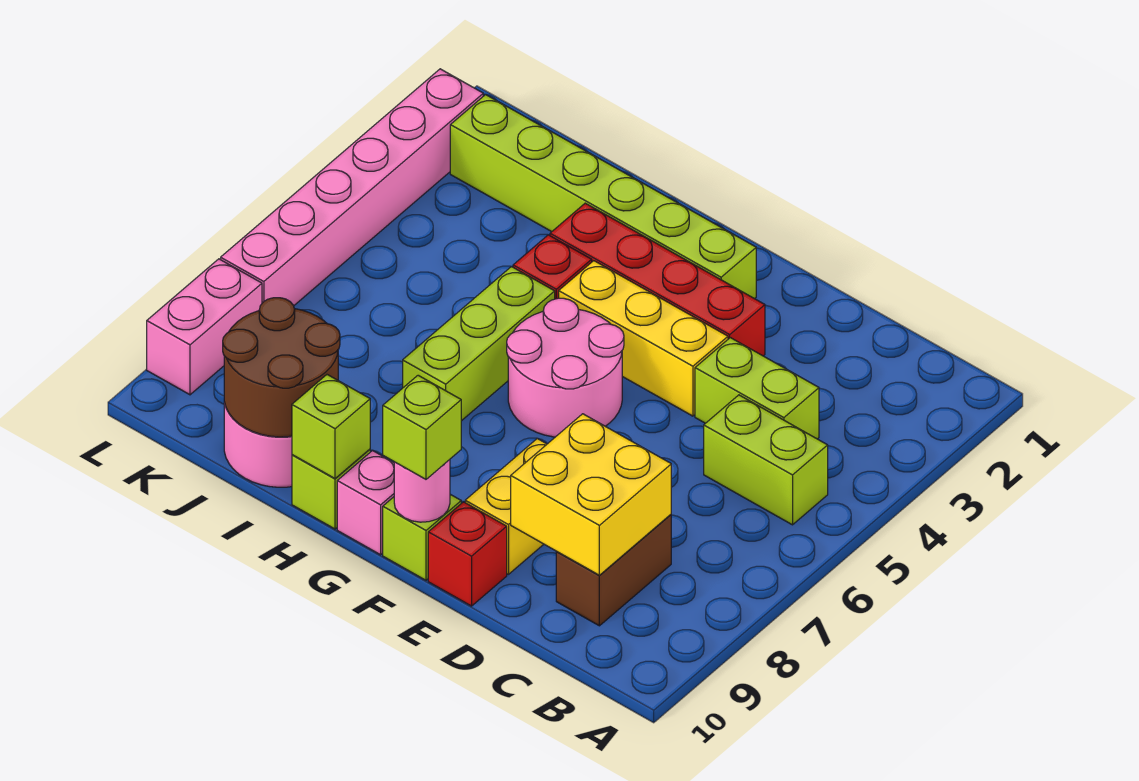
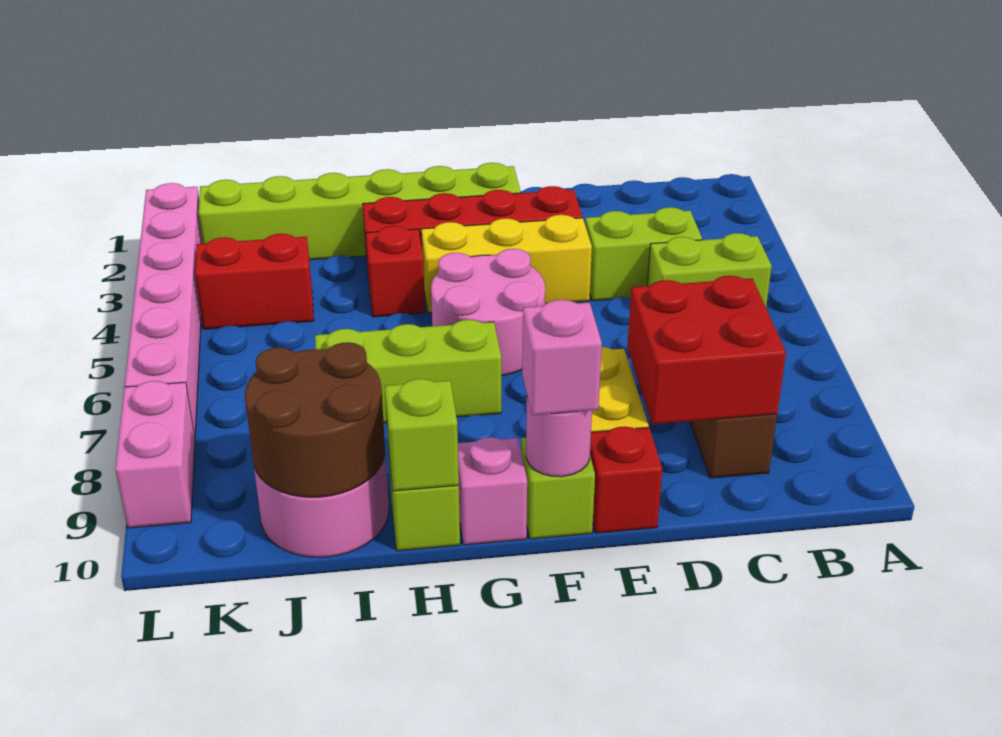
yellow 2x2 brick [511,414,671,575] -> red 2x2 brick [627,276,786,424]
lime 1x1 brick [383,375,461,479] -> pink 1x1 brick [522,300,602,415]
lime 1x3 brick [403,267,555,421] -> lime 1x3 brick turned to [315,320,501,423]
none -> red 1x2 brick [195,234,314,329]

